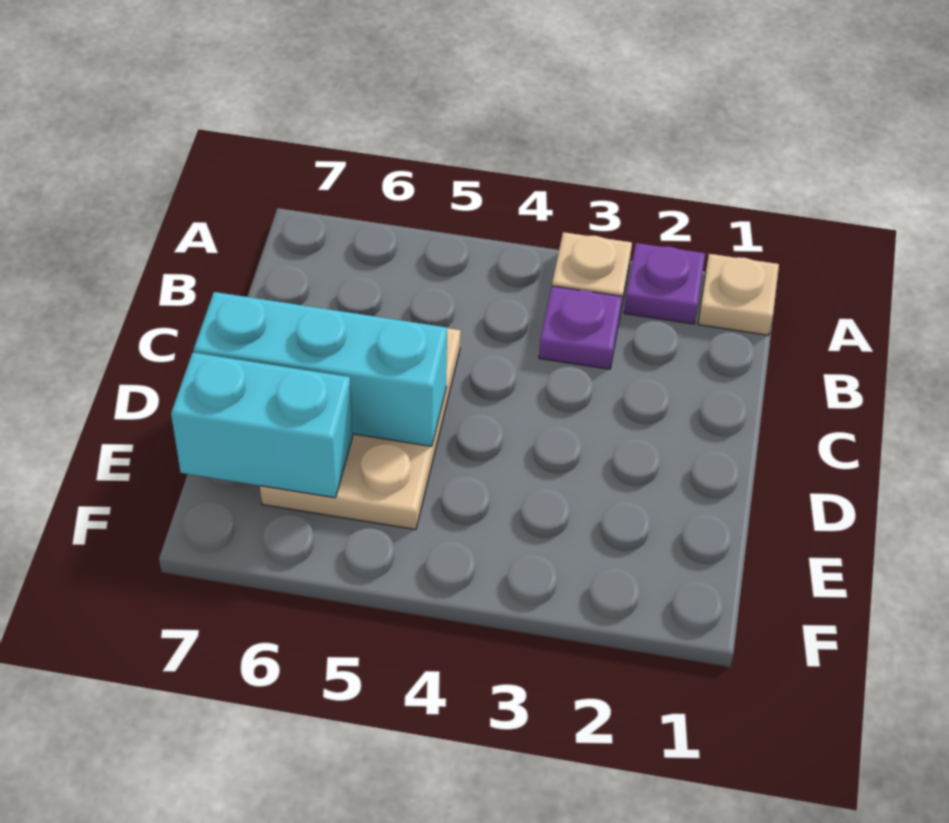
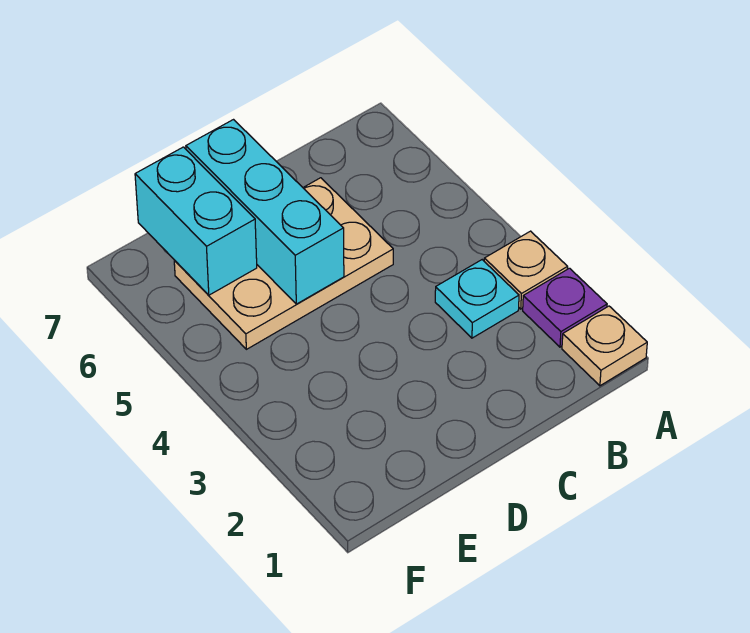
purple 1x1 plate [539,286,622,369] -> cyan 1x1 plate [435,260,519,338]

